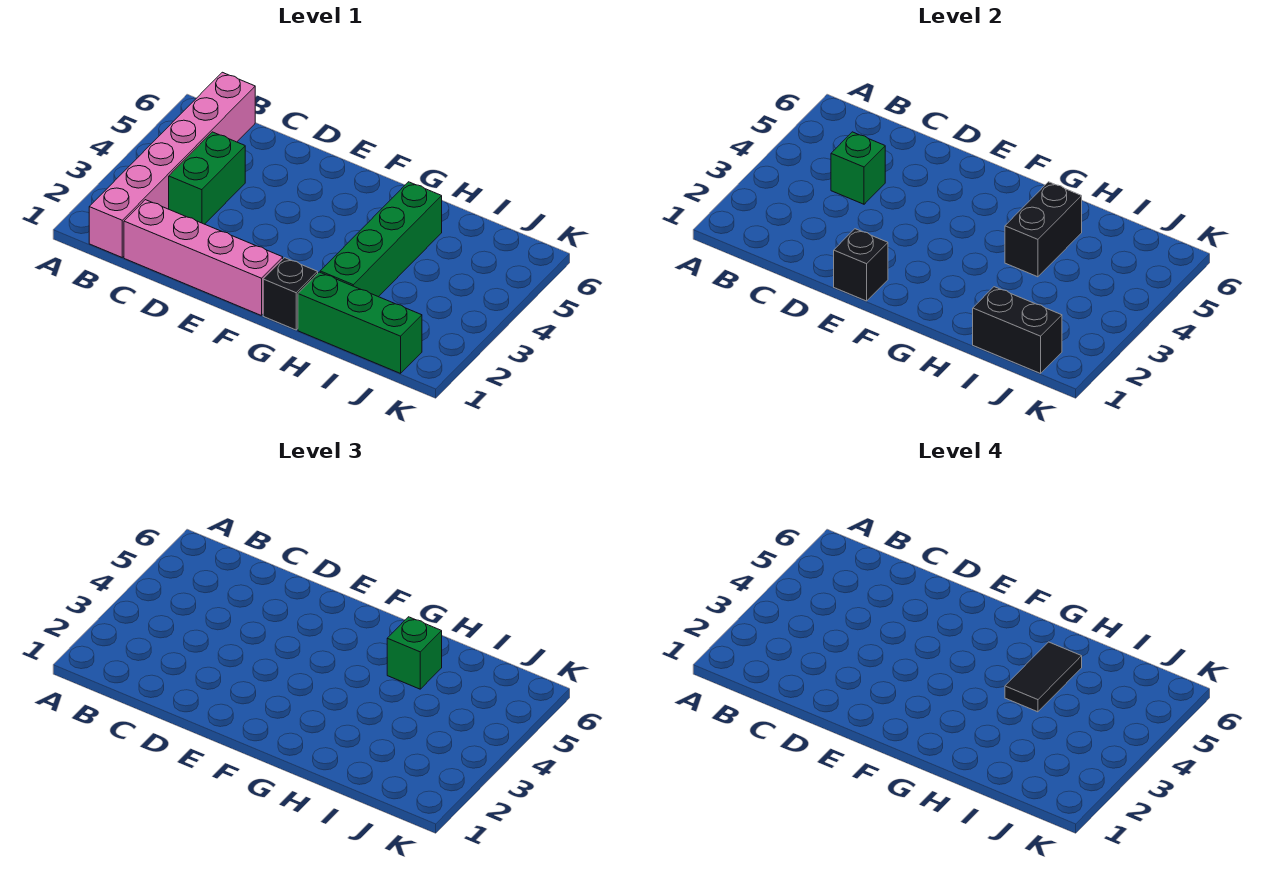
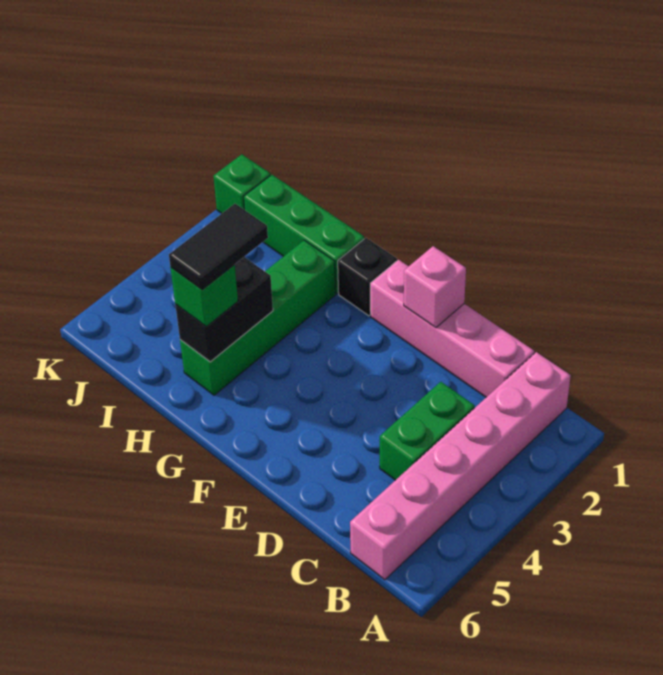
green 1x1 brick [831,132,885,204] -> green 1x1 brick moved to [213,154,271,213]
black 1x1 brick [834,229,888,301] -> pink 1x1 brick [404,246,466,328]
black 1x2 brick [973,287,1062,373] -> none

